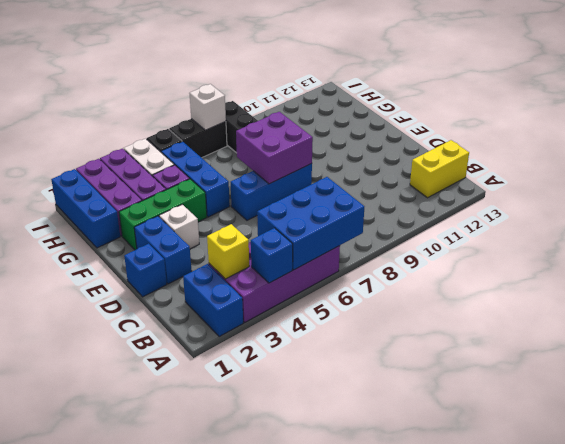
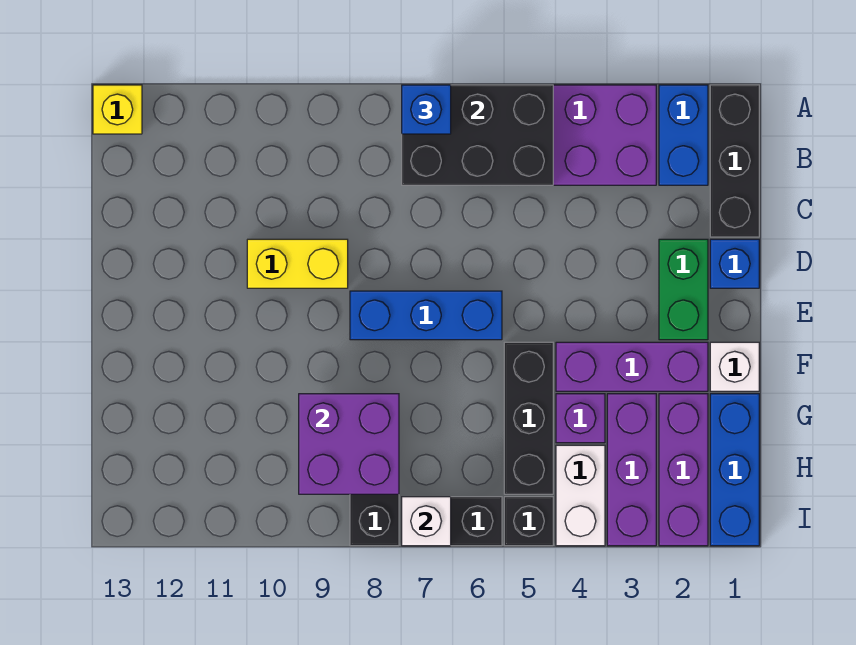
none -> black 1x3 brick [710,85,759,237]
blue 1x1 brick [251,228,293,283] -> blue 1x1 brick moved to [402,85,451,134]
blue 2x3 brick [257,177,364,270] -> black 2x3 brick [402,85,553,185]
yellow 1x1 brick [207,224,249,279] -> yellow 1x1 brick moved to [93,85,142,134]
yellow 1x2 brick [410,140,469,198] -> yellow 1x2 brick moved to [247,239,348,288]
blue 1x2 brick [134,216,192,284] -> green 1x2 brick [659,239,708,340]
white 1x1 brick [159,204,199,249] -> white 1x1 brick moved to [710,342,759,391]
purple 2x2 brick [236,112,313,184] -> purple 2x2 brick moved to [299,394,399,494]
green 1x3 brick [119,179,207,250] -> purple 1x3 brick [556,342,708,391]
blue 1x3 brick [161,142,230,217] -> black 1x3 brick [504,342,553,494]

